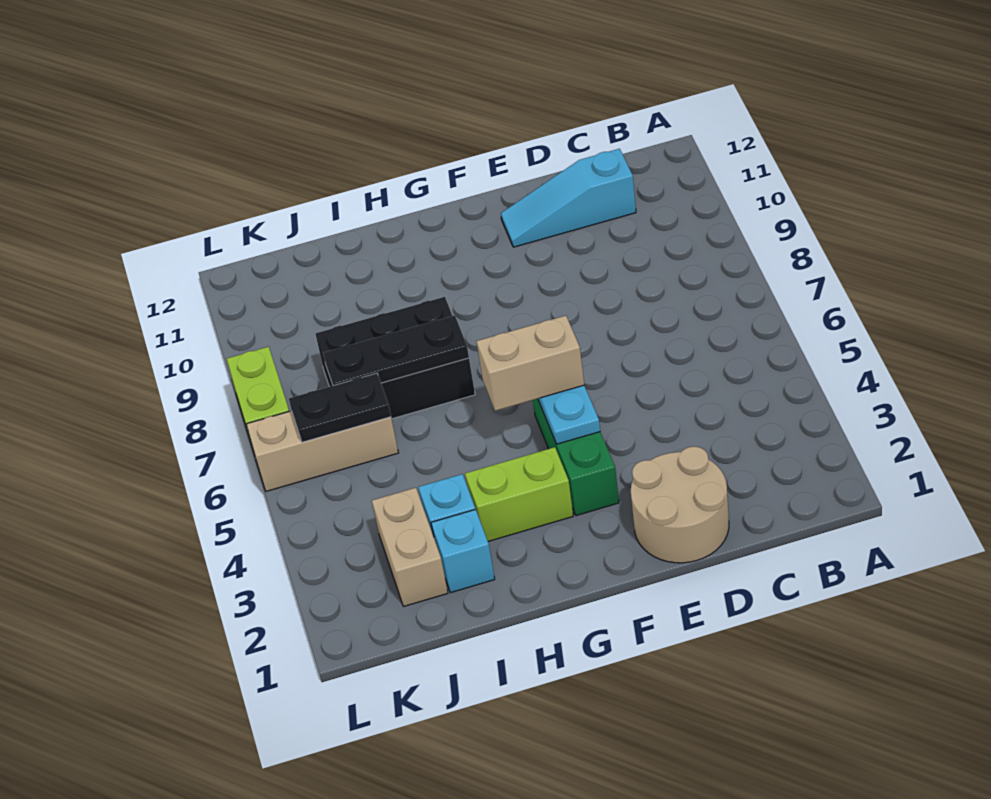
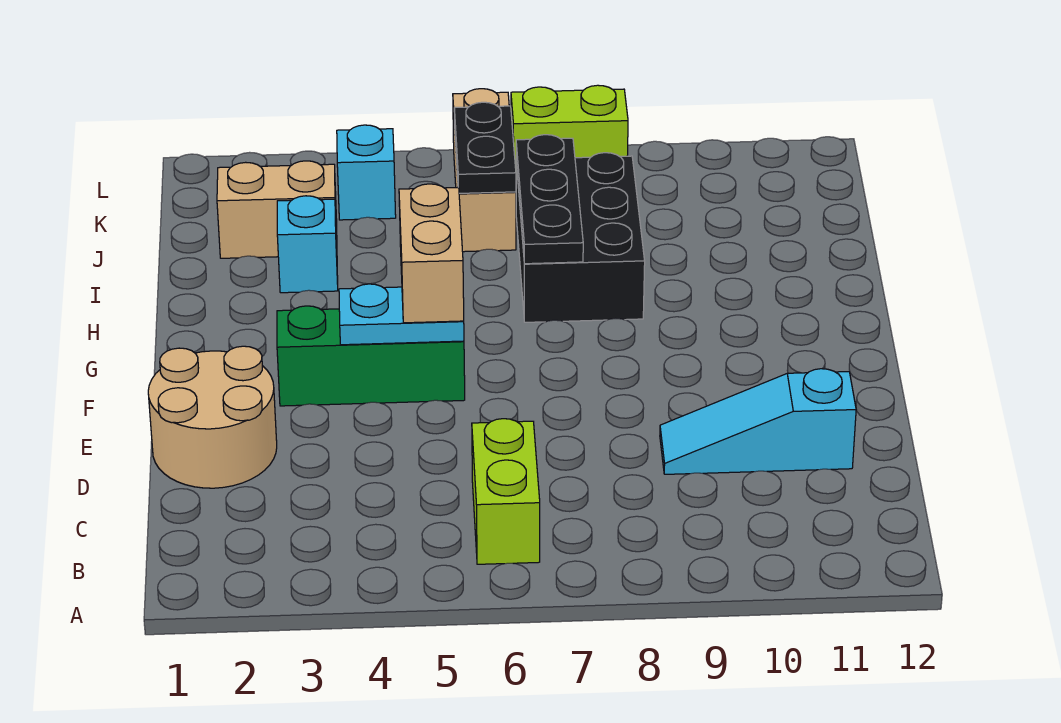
cyan 1x3 slope [501,149,636,247] -> cyan 1x3 slope turned to [660,369,856,474]
lime 1x2 brick [465,447,573,541] -> lime 1x2 brick moved to [472,419,540,564]
cyan 1x1 brick [431,509,495,593] -> cyan 1x1 brick moved to [337,125,396,220]

